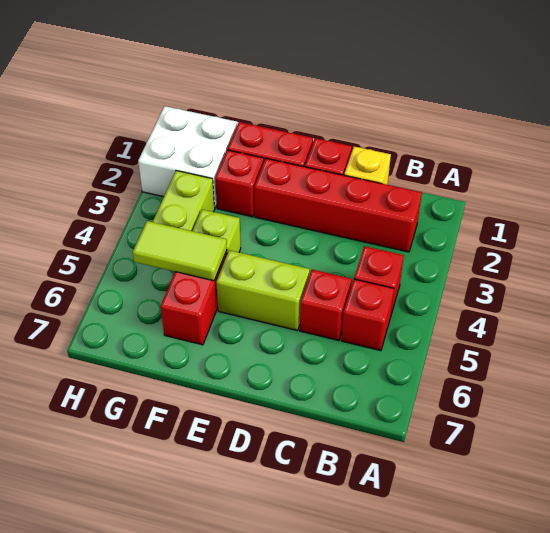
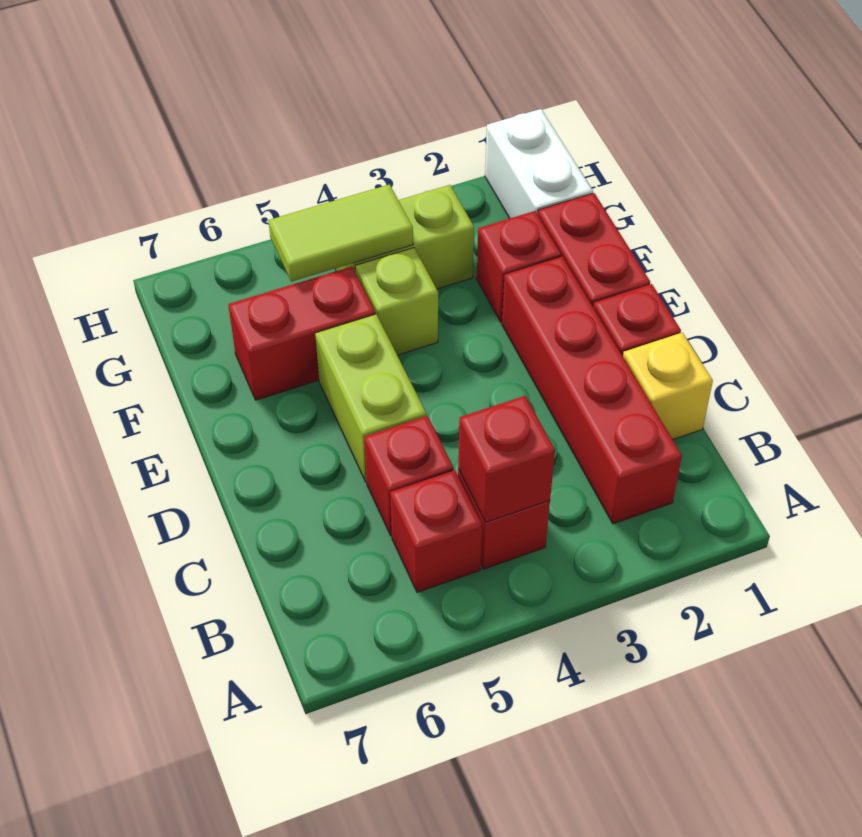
none -> red 1x1 brick [458,396,555,522]
lime 1x2 tile [133,221,227,281] -> lime 1x2 tile turned to [268,184,413,282]
white 2x2 brick [138,106,237,208] -> white 1x2 brick [485,109,593,219]

